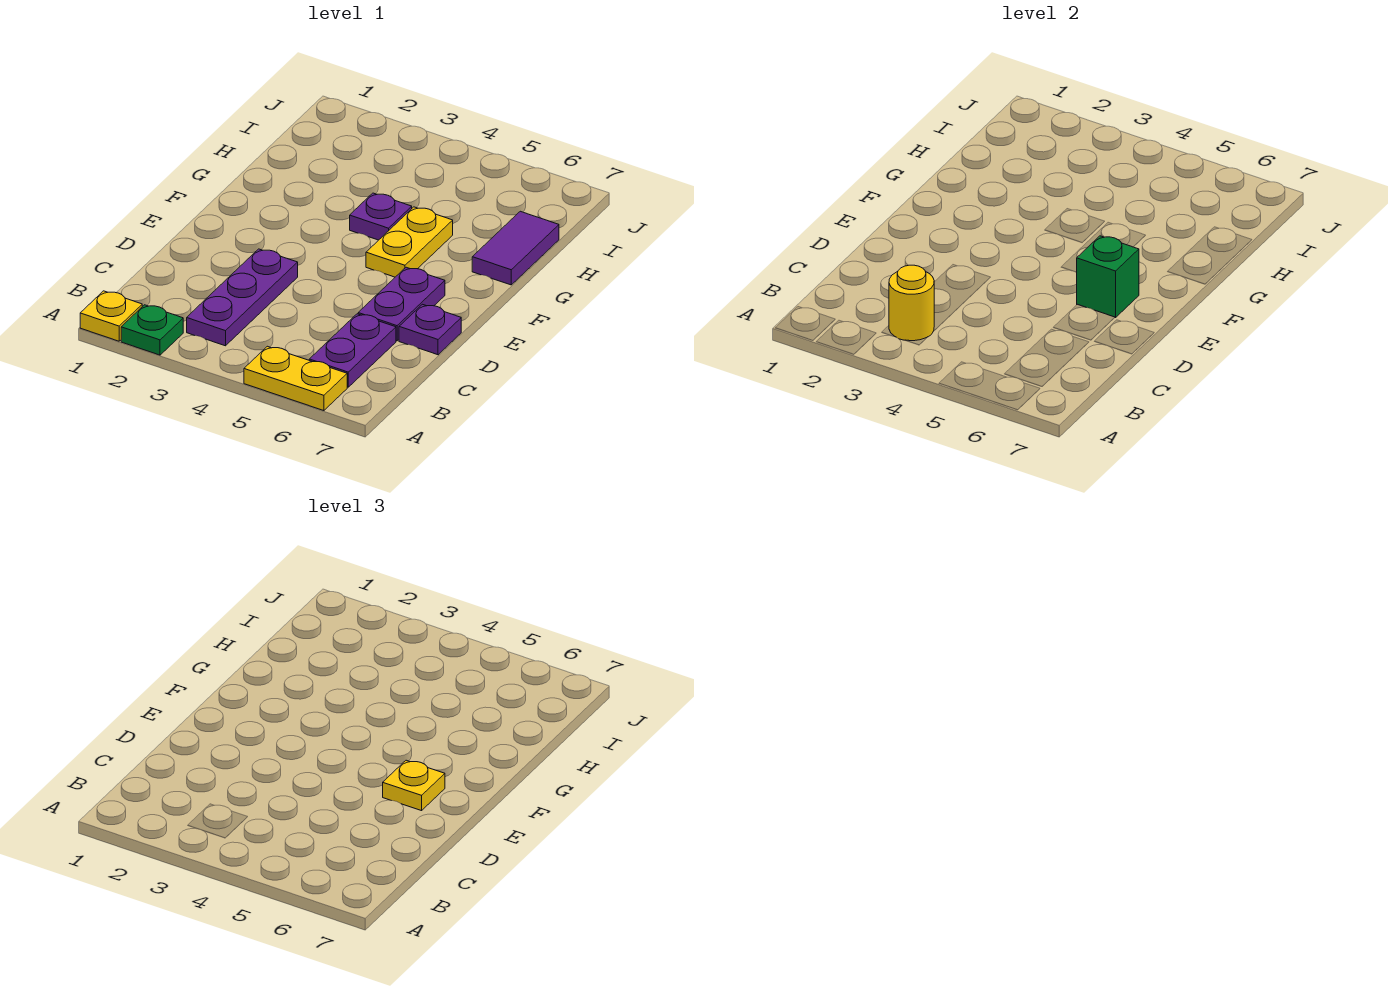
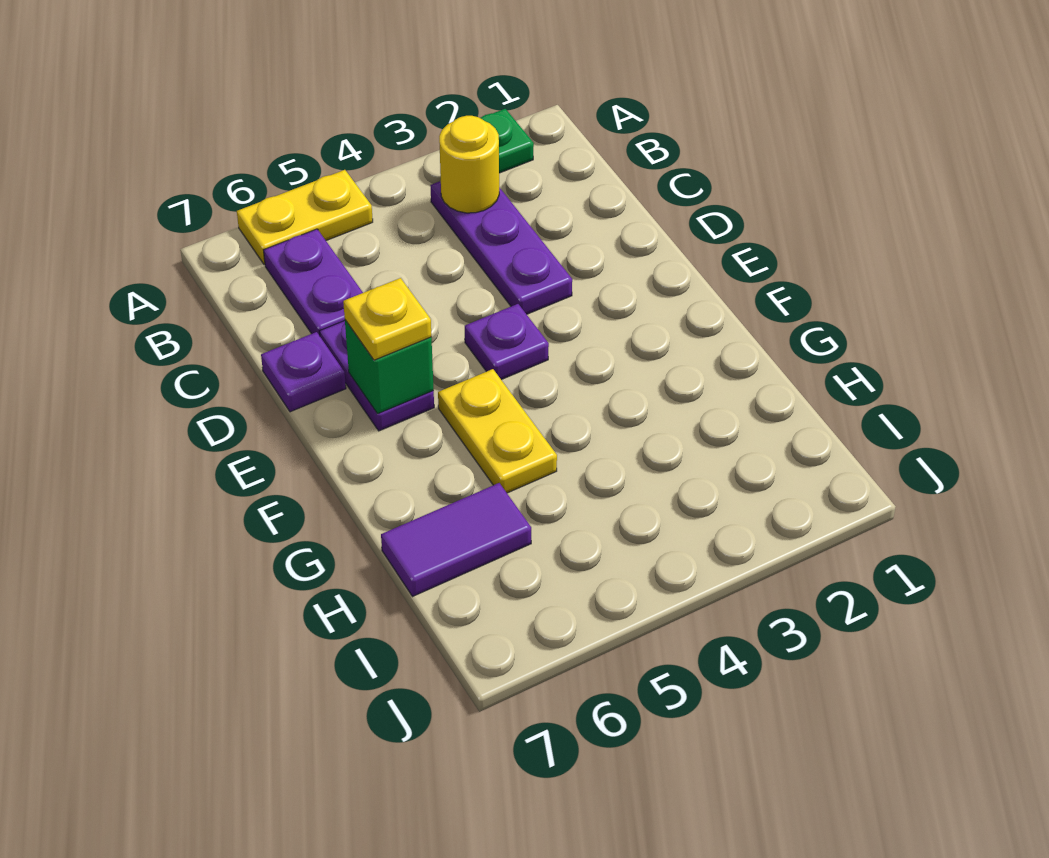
yellow 1x1 plate [80,291,142,341] -> none
purple 1x1 plate [350,193,412,240] -> purple 1x1 plate moved to [465,304,549,380]
purple 1x2 tile [472,211,559,285] -> purple 1x2 tile turned to [381,483,531,596]

